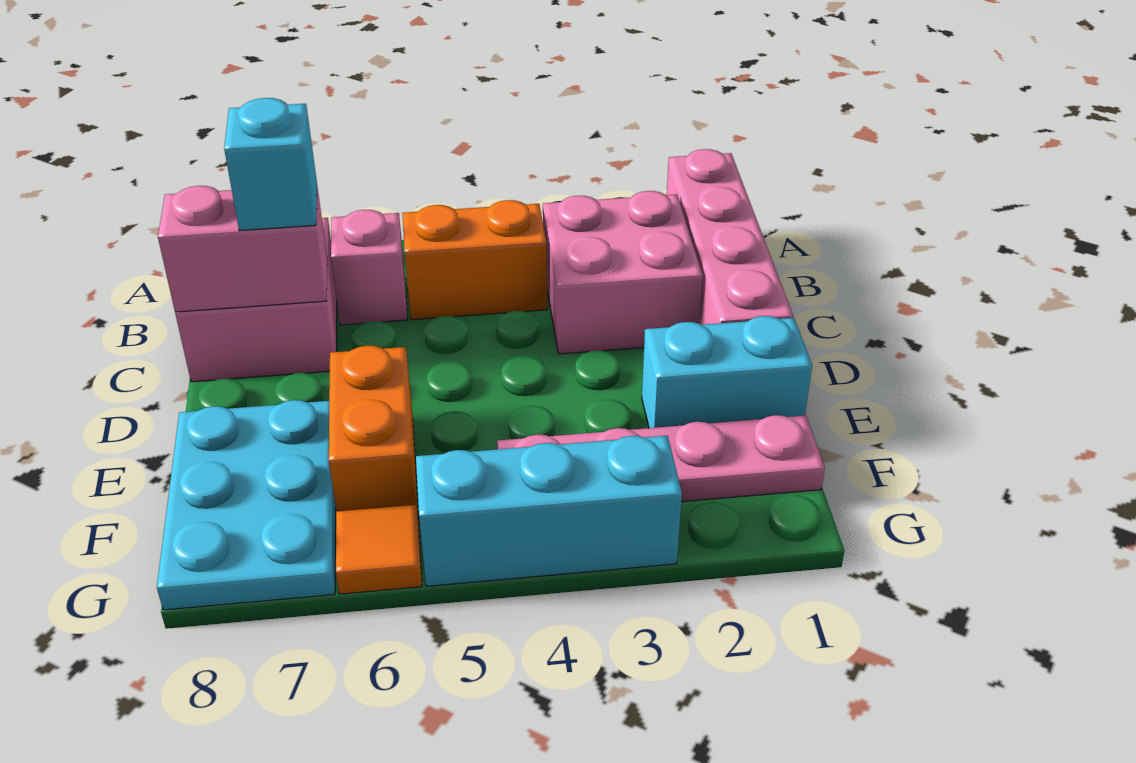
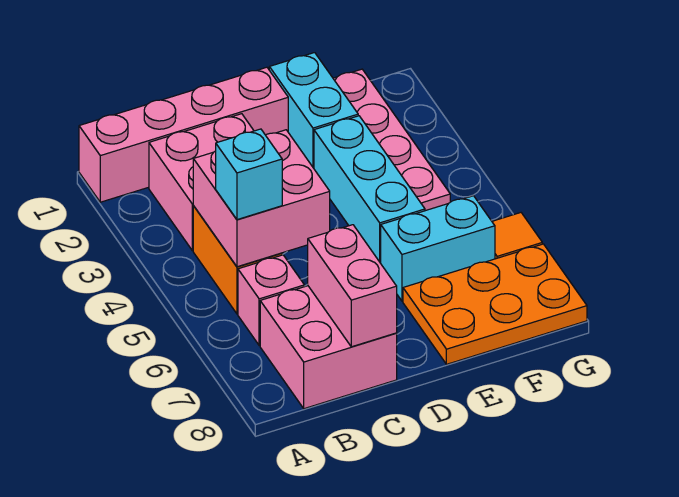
none -> pink 2x2 brick [193,130,330,267]
cyan 1x1 brick [224,98,317,231] -> cyan 1x1 brick moved to [216,129,282,220]
orange 1x2 brick [329,346,418,515] -> cyan 1x2 brick [381,196,495,301]
cyan 2x3 plate [157,400,336,610] -> orange 2x3 plate [403,244,587,364]
cyan 1x3 brick [416,436,682,586] -> cyan 1x3 brick moved to [314,116,425,263]

